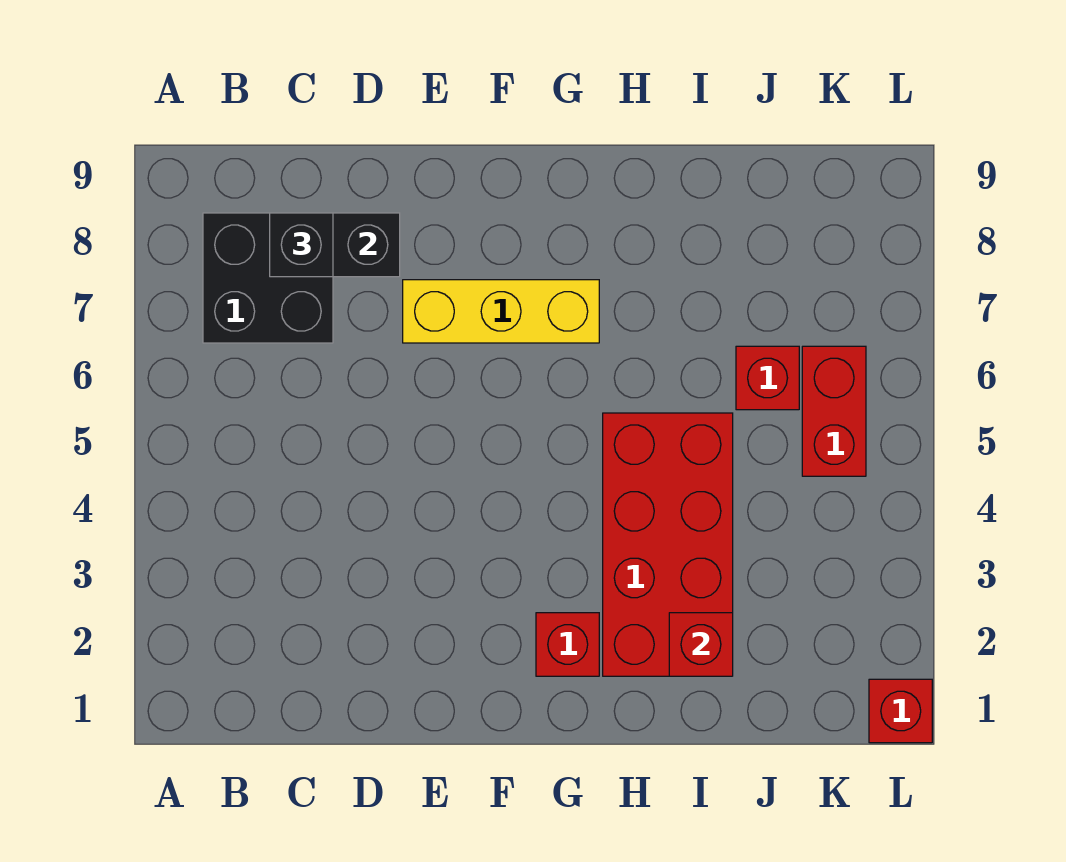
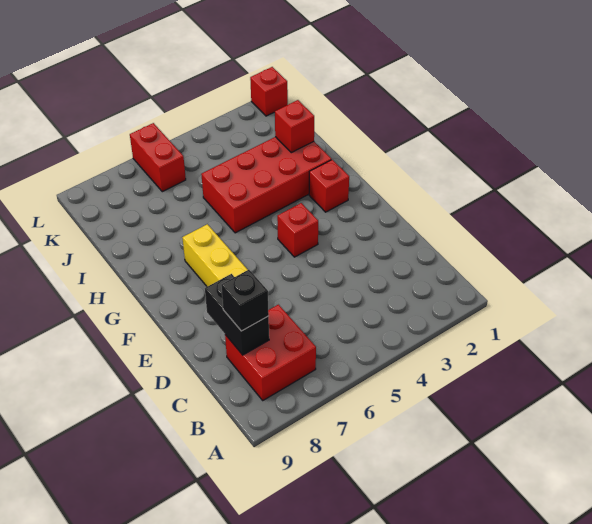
black 2x2 brick [203,213,333,343] -> red 2x2 brick [225,305,316,400]
red 1x1 brick [736,346,799,410] -> red 1x1 brick moved to [277,203,318,257]
red 1x2 brick [802,346,866,476] -> red 1x2 brick turned to [130,123,186,192]

